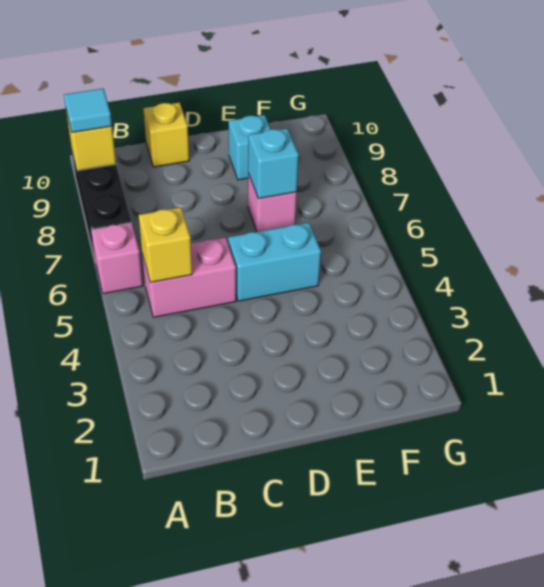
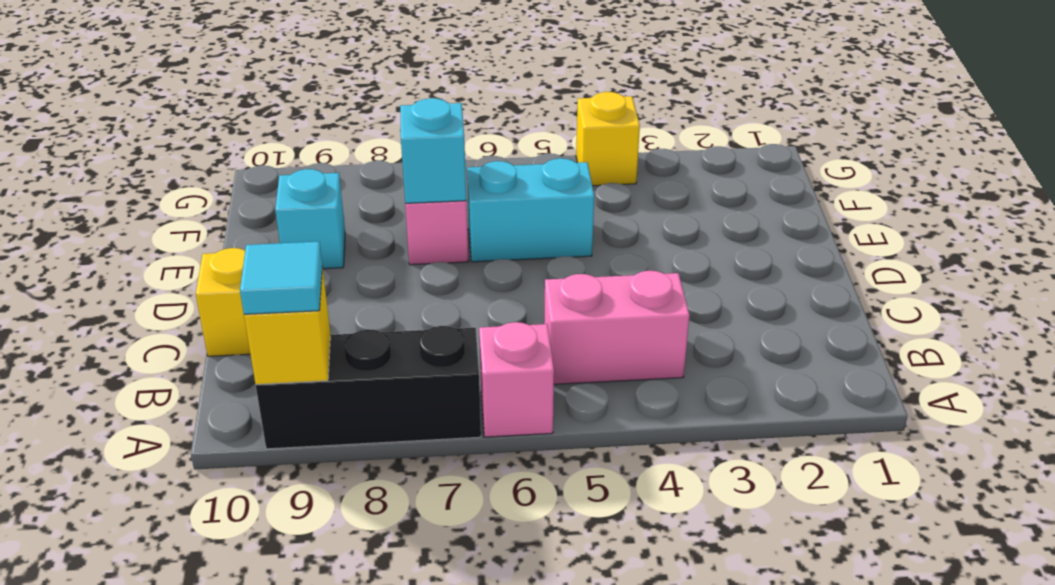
pink 1x2 brick [142,237,236,317] -> pink 1x2 brick turned to [544,271,690,384]
yellow 1x1 brick [139,207,192,282] -> yellow 1x1 brick moved to [576,92,640,186]
cyan 1x2 brick [228,223,321,301] -> cyan 1x2 brick turned to [467,158,594,262]

